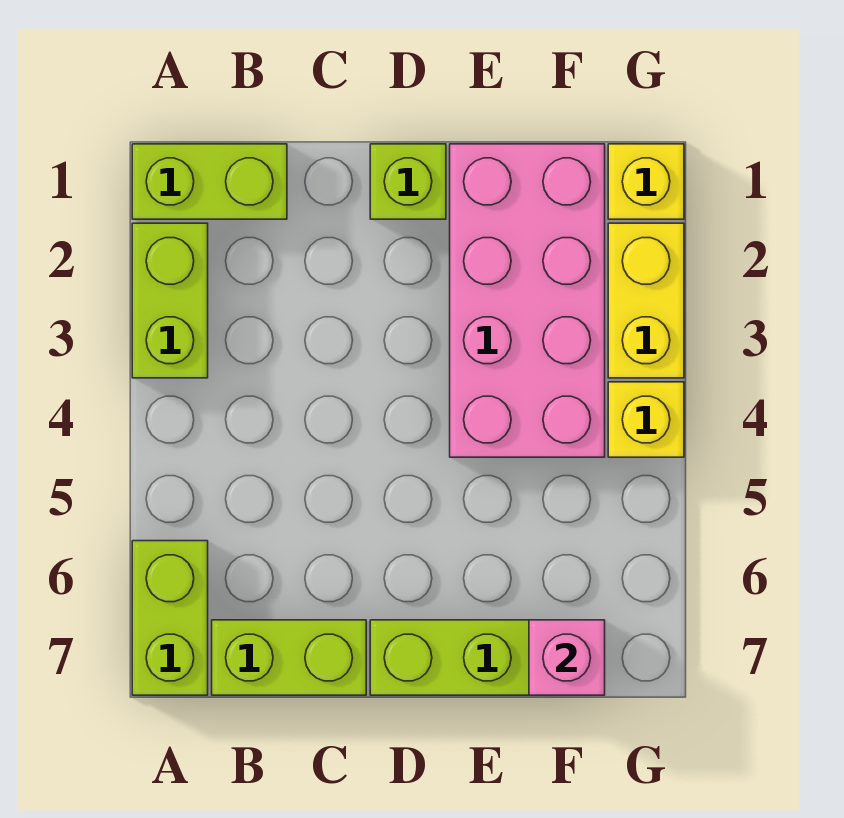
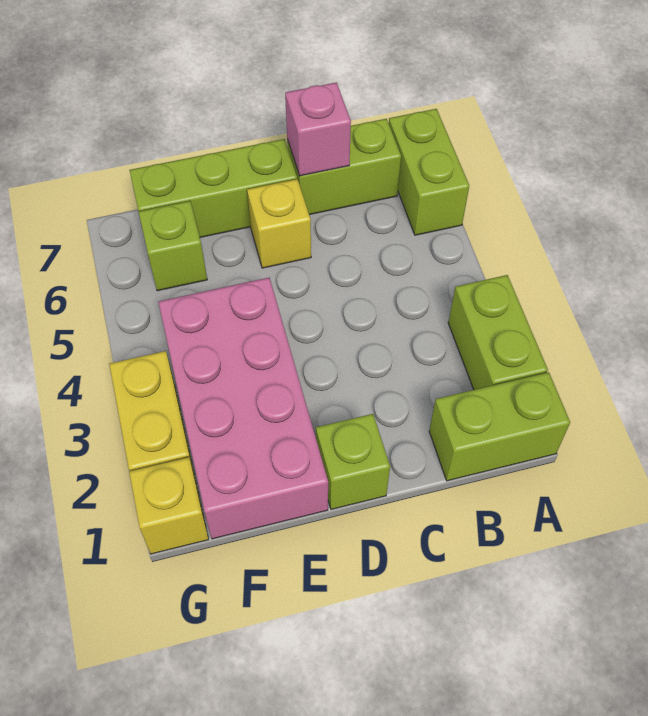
none -> lime 1x1 brick [139,201,207,291]
pink 1x1 brick [529,620,605,695] -> pink 1x1 brick moved to [285,83,351,176]
yellow 1x1 brick [608,382,684,457] -> yellow 1x1 brick moved to [247,179,311,268]

